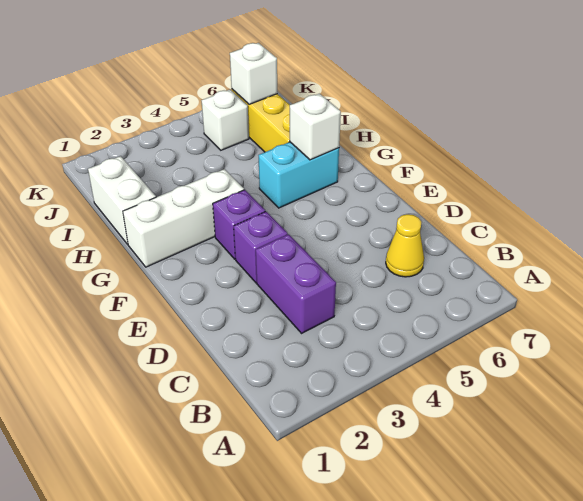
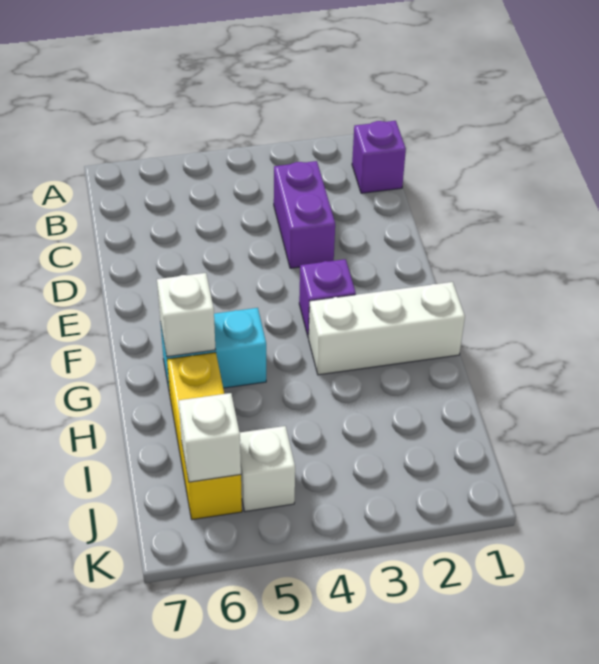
yellow 1x1 cone [386,214,424,277] -> none
purple 1x1 brick [234,212,288,283] -> purple 1x1 brick moved to [352,121,406,193]
white 1x2 brick [88,156,156,244] -> none

